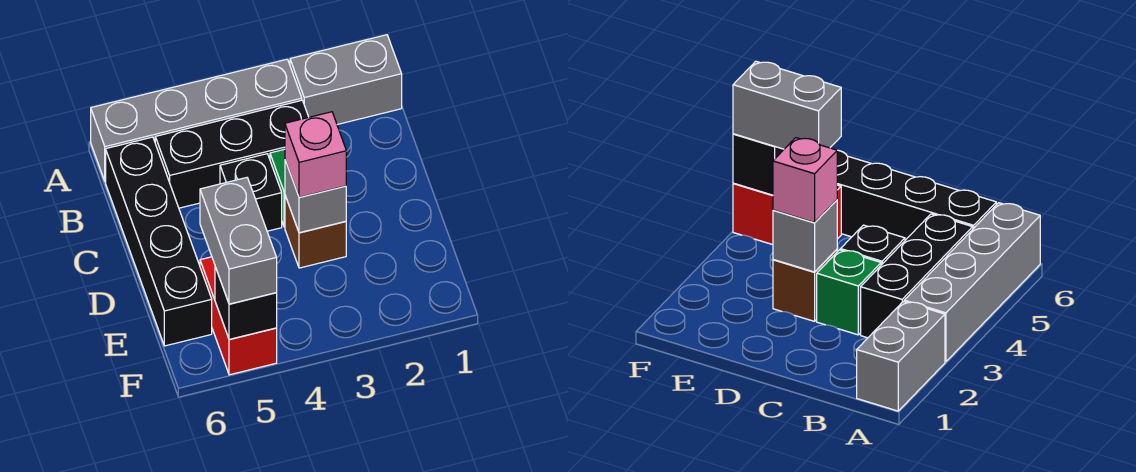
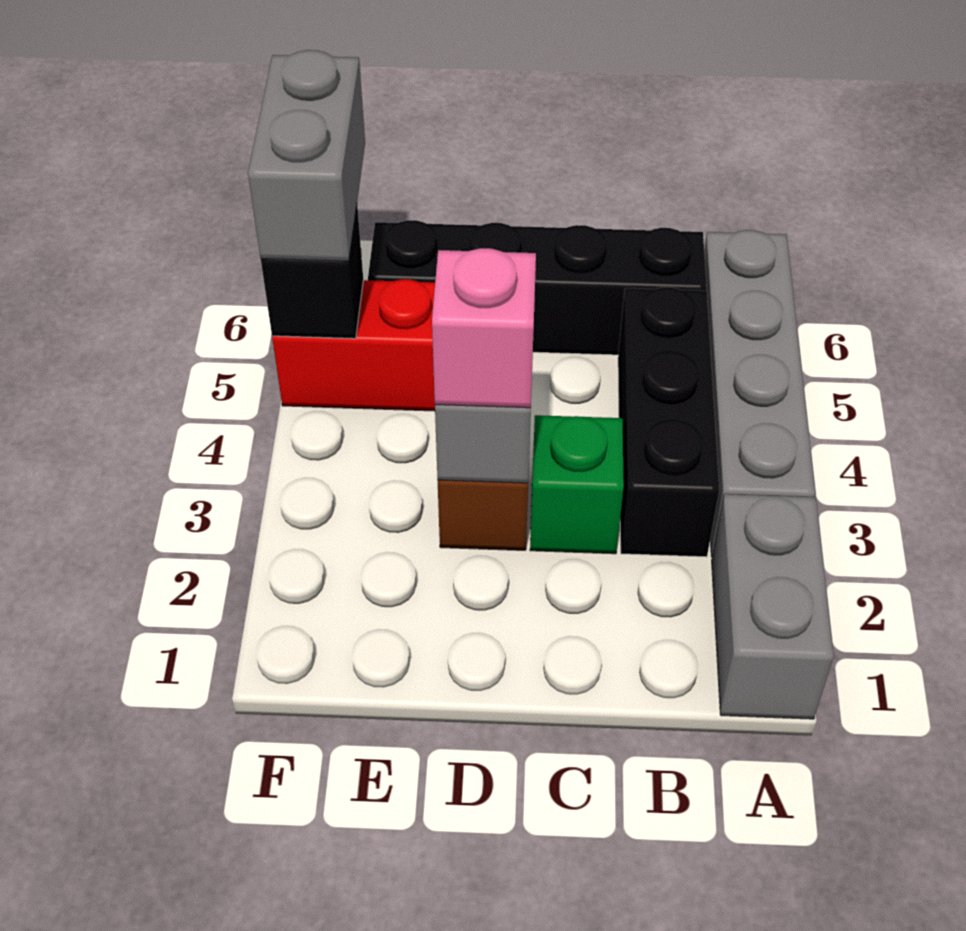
black 1x1 brick [220,154,282,231] -> none
grey 1x2 brick [200,178,277,304] -> grey 1x2 brick turned to [248,50,365,261]

